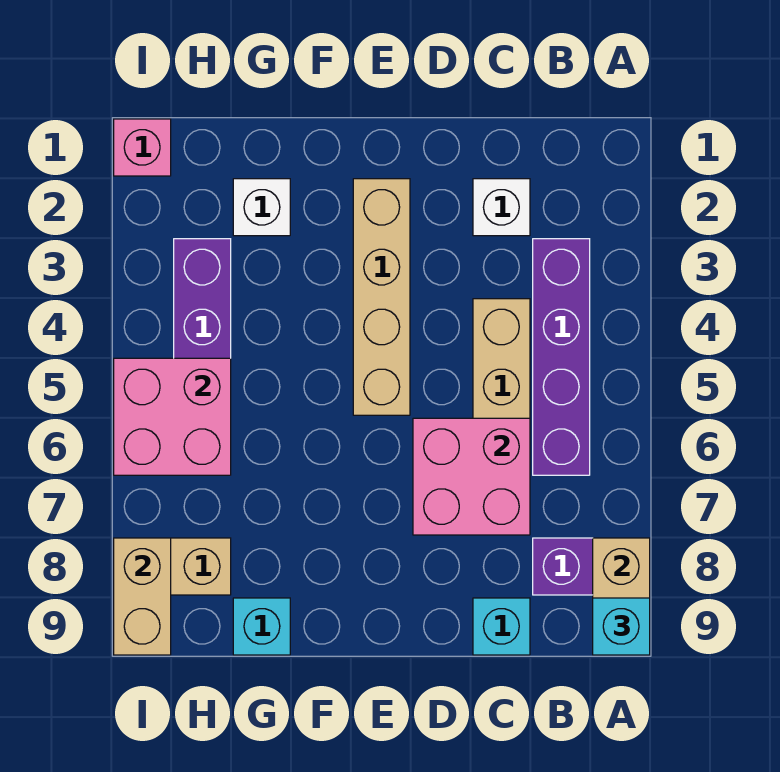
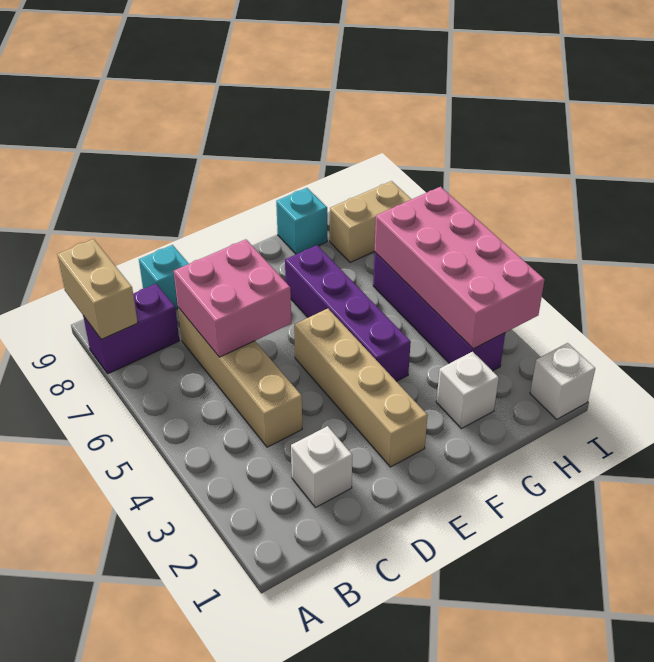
cyan 1x1 brick [593,598,650,655] -> none
purple 1x4 brick [533,239,590,475] -> purple 1x4 brick moved to [285,245,411,381]
pink 2x2 brick [114,358,231,475] -> pink 2x4 brick [375,187,545,349]
pink 1x1 brick [114,119,171,176] -> white 1x1 brick [530,343,595,419]
tan 1x2 brick [114,538,171,655] -> none

